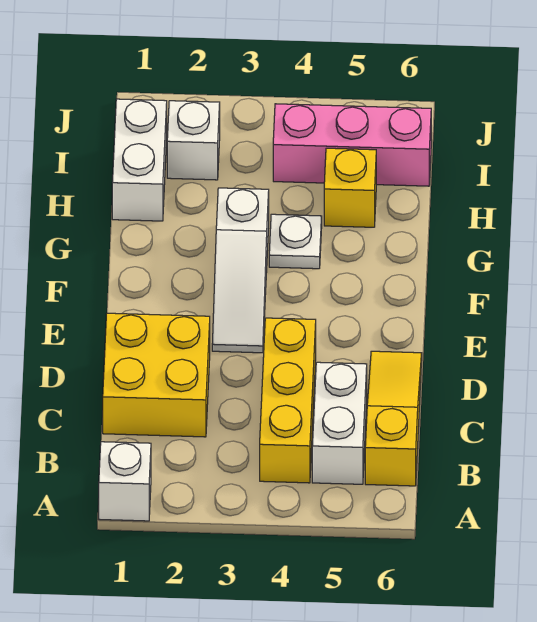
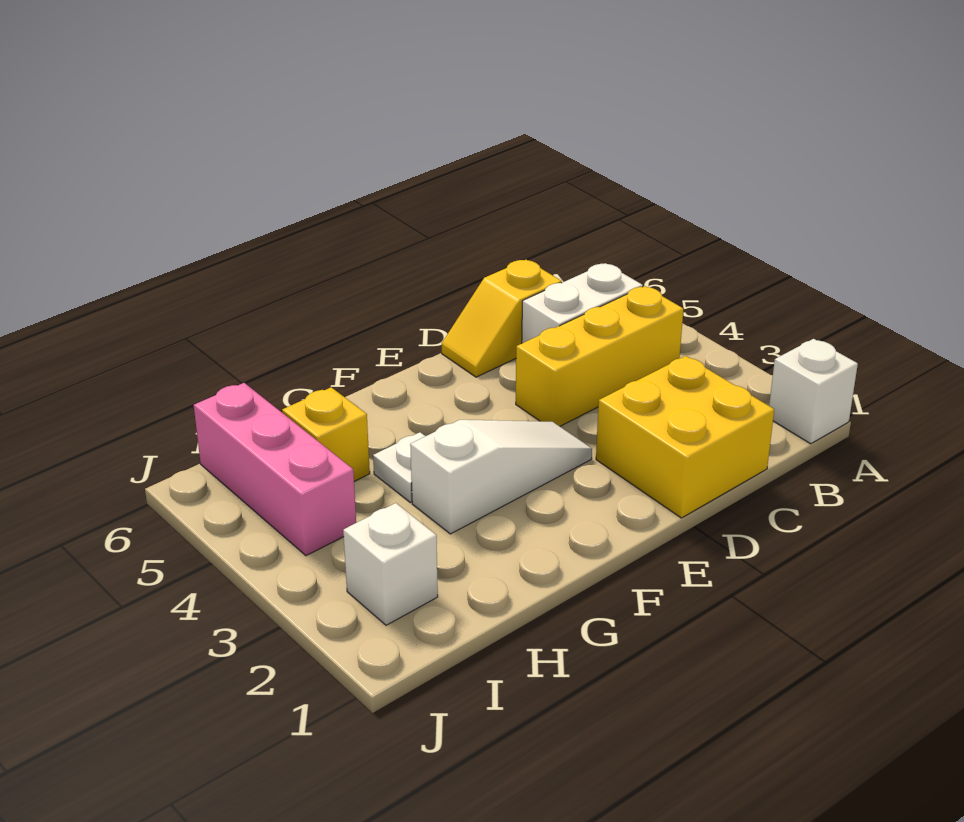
yellow 1x3 slope [365,351,422,486] -> yellow 1x2 slope [442,260,562,377]
white 1x2 brick [112,99,167,221] -> none

